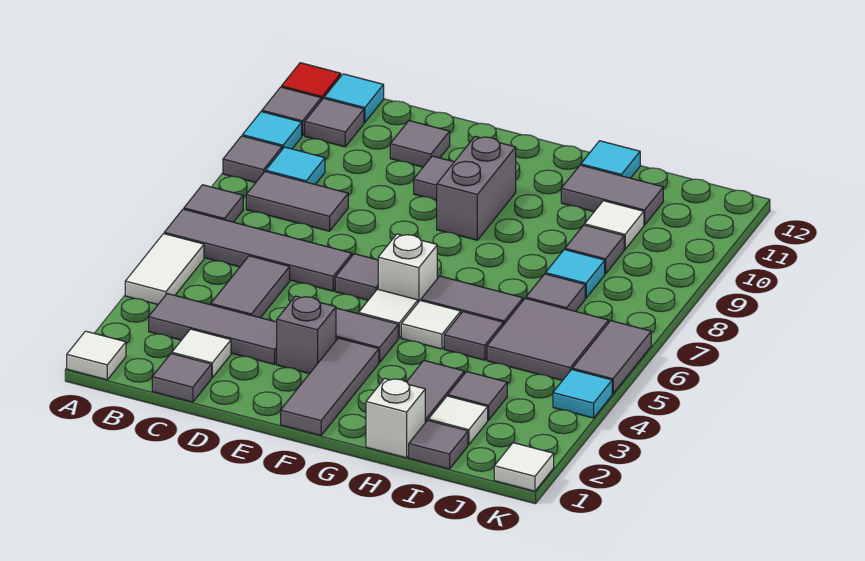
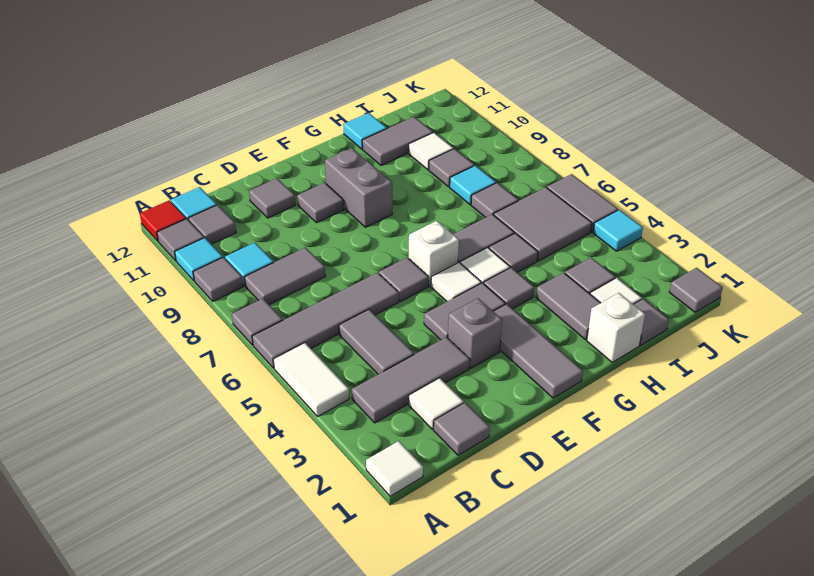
none -> grey 1x1 tile [484,268,534,309]
white 1x1 tile [494,443,554,491] -> grey 1x1 tile [669,268,723,312]

